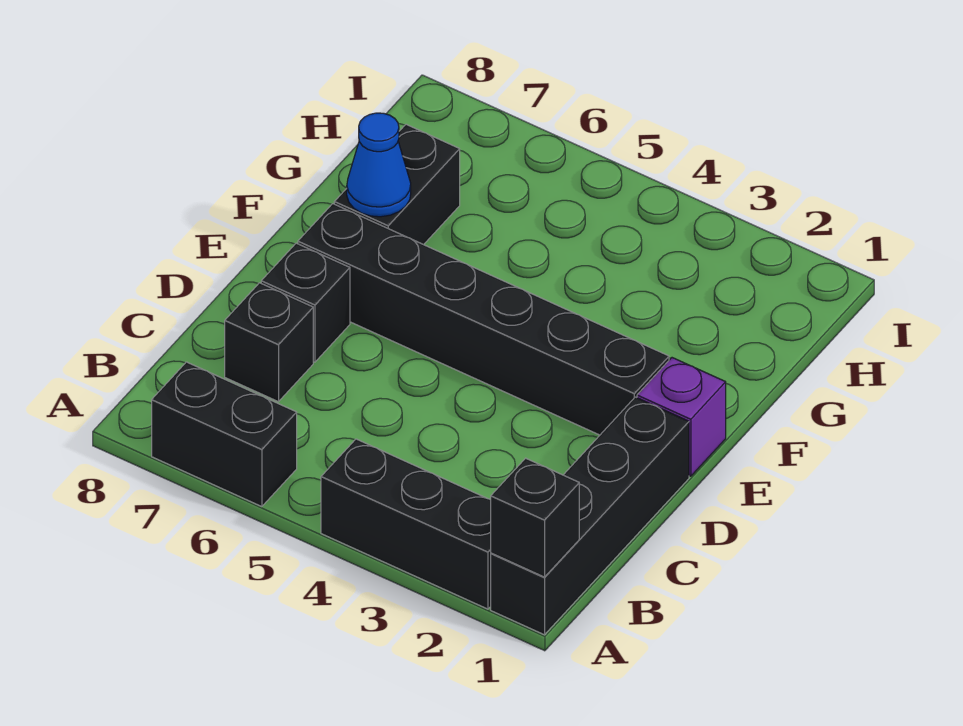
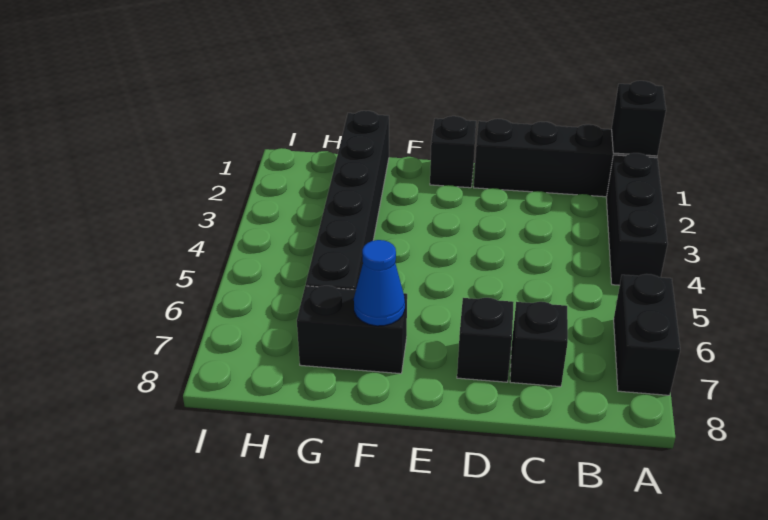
purple 1x1 brick [637,358,726,476] -> black 1x1 brick [430,116,476,188]
black 1x6 brick [298,204,669,435] -> black 1x6 brick moved to [306,111,389,290]

